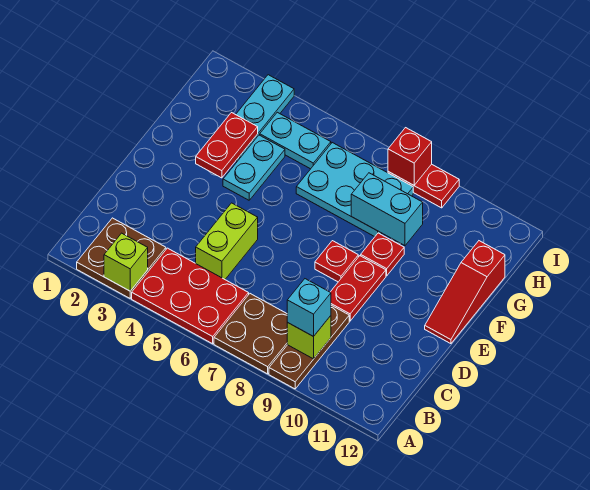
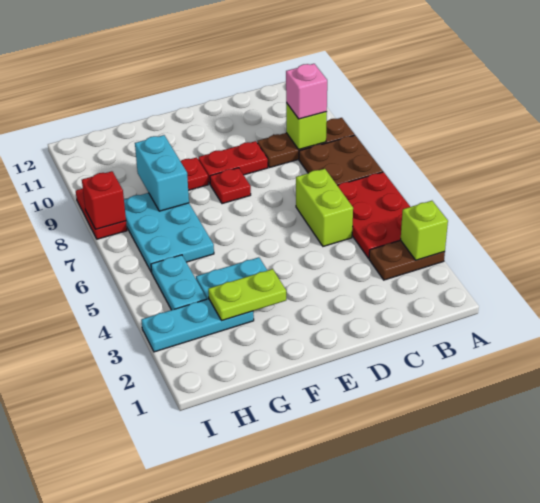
brown 2x2 plate [77,218,166,298] -> brown 1x2 plate [369,240,445,280]
cyan 1x1 brick [287,279,331,337] -> pink 1x1 brick [286,64,327,119]
lime 1x2 brick [196,203,258,279] -> lime 1x2 brick turned to [296,169,353,246]
red 1x3 slope [425,241,505,344] -> none
red 1x2 plate [196,113,258,178] -> lime 1x2 plate [208,269,286,320]

